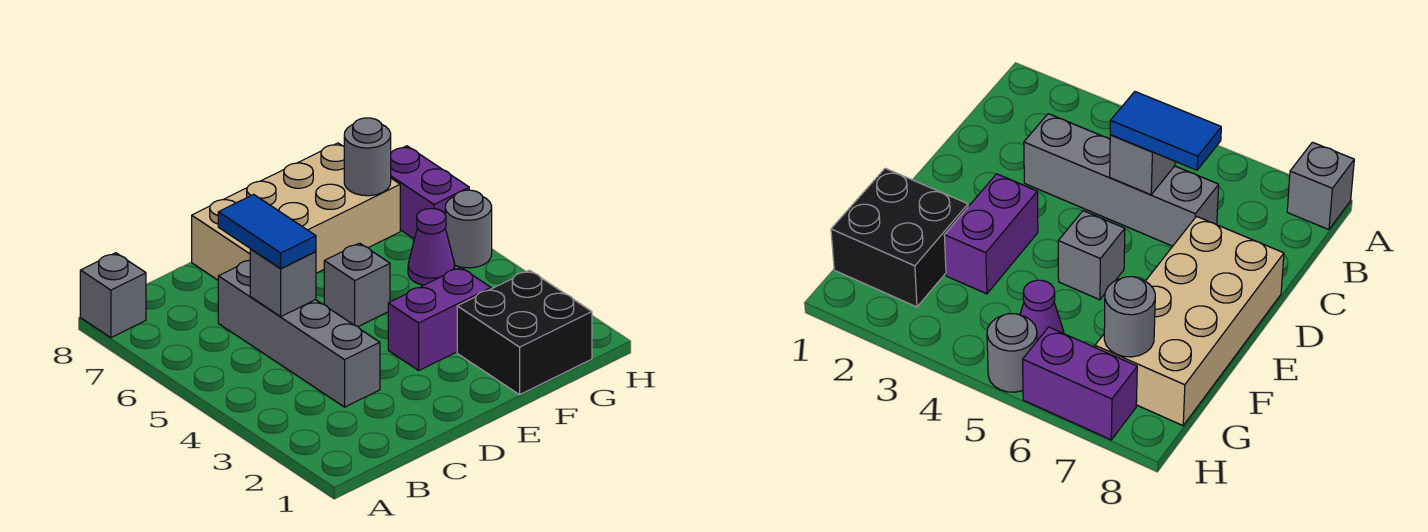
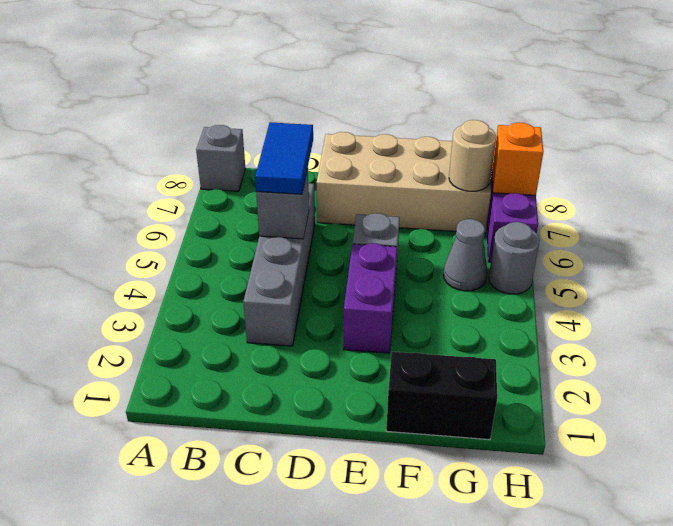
purple 1x2 brick [388,267,491,370] -> purple 1x2 brick turned to [343,243,397,353]
black 2x2 brick [457,270,592,395] -> black 1x2 brick [386,352,497,440]
purple 1x1 cone [408,209,455,285] -> grey 1x1 cone [443,219,487,291]
grey 1x1 round brick [344,118,391,196] -> tan 1x1 round brick [449,120,496,191]
none -> orange 1x1 brick [492,123,543,195]

